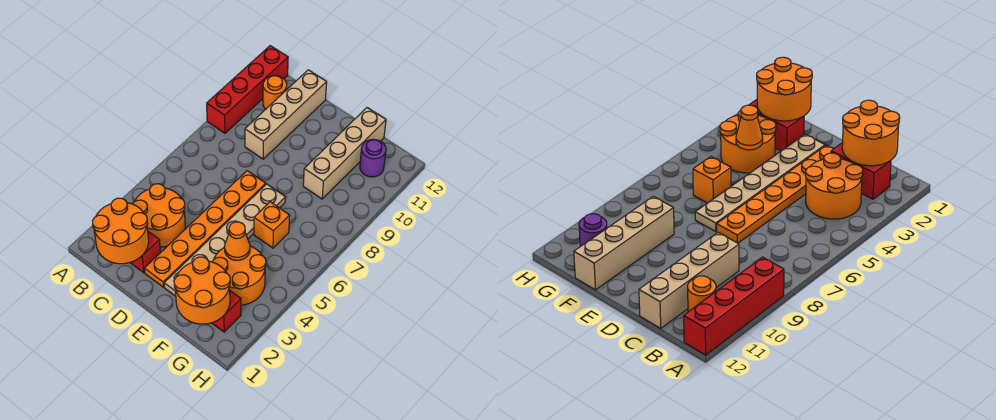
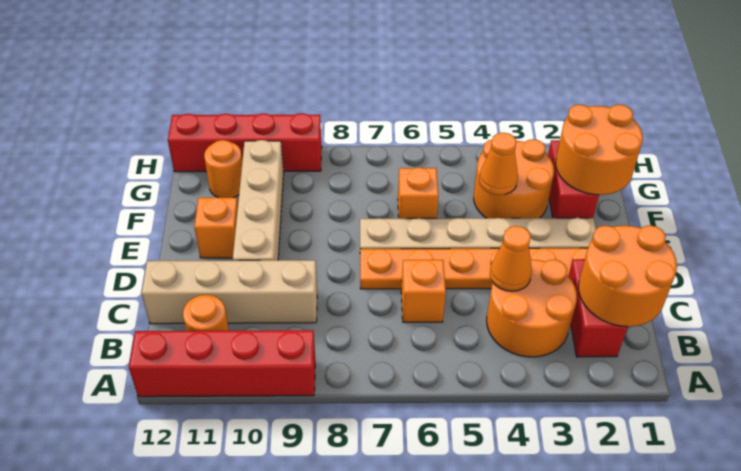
none -> orange 1x1 cone [490,226,532,291]
none -> orange 1x1 brick [401,260,446,322]
none -> orange 1x1 brick [194,197,238,258]
tan 1x4 brick [303,108,386,199] -> tan 1x4 brick turned to [233,140,284,261]
purple 1x1 round brick [360,139,386,177] -> orange 1x1 round brick [204,140,242,198]
none -> red 1x4 brick [168,113,322,172]

